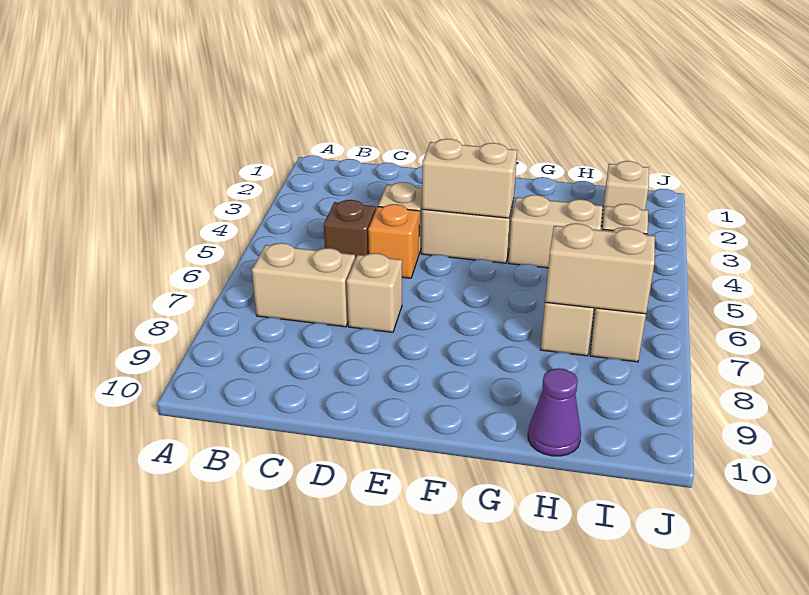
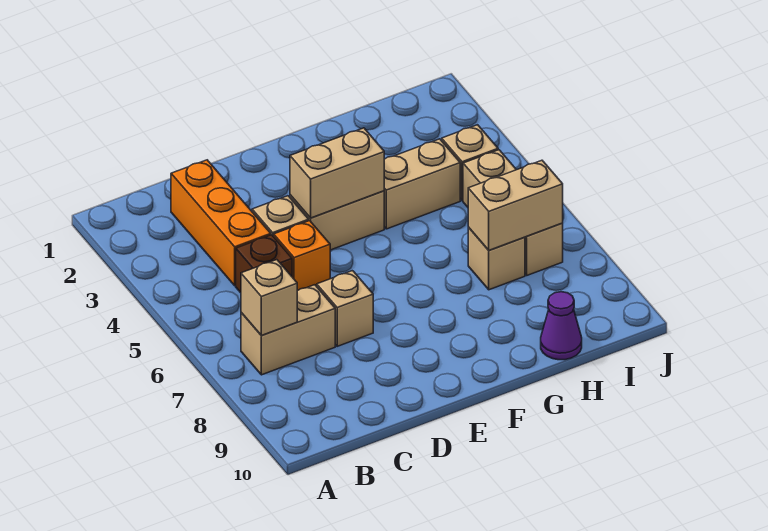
none -> orange 1x3 brick [171,160,271,286]
tan 1x1 brick [601,161,649,226] -> tan 1x1 brick moved to [241,260,297,335]

